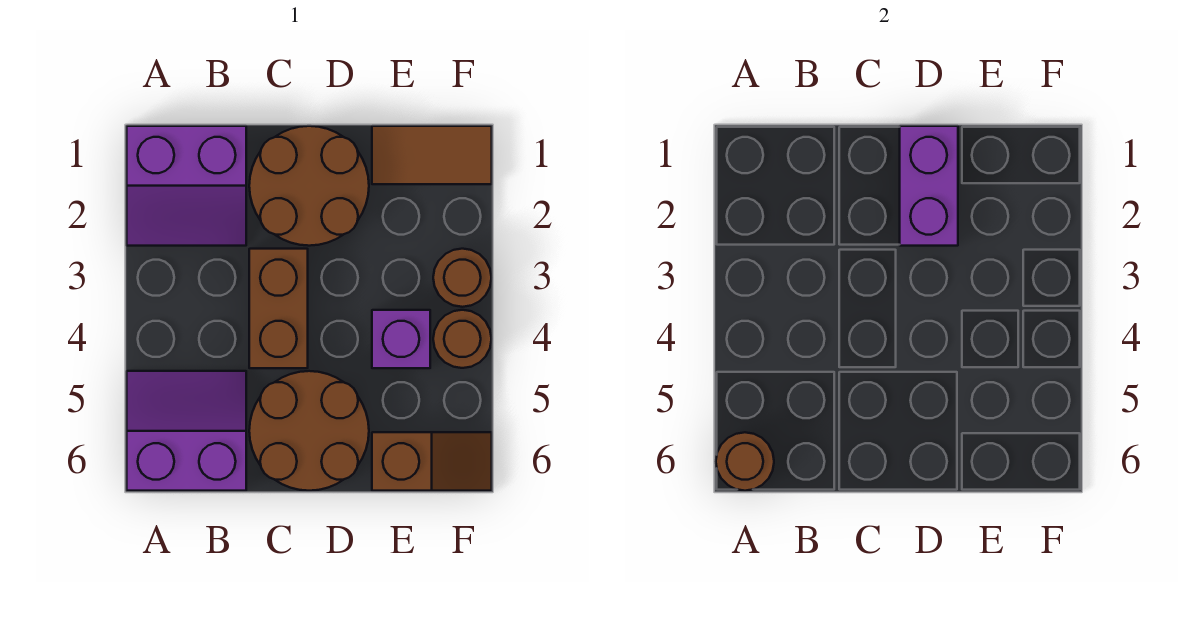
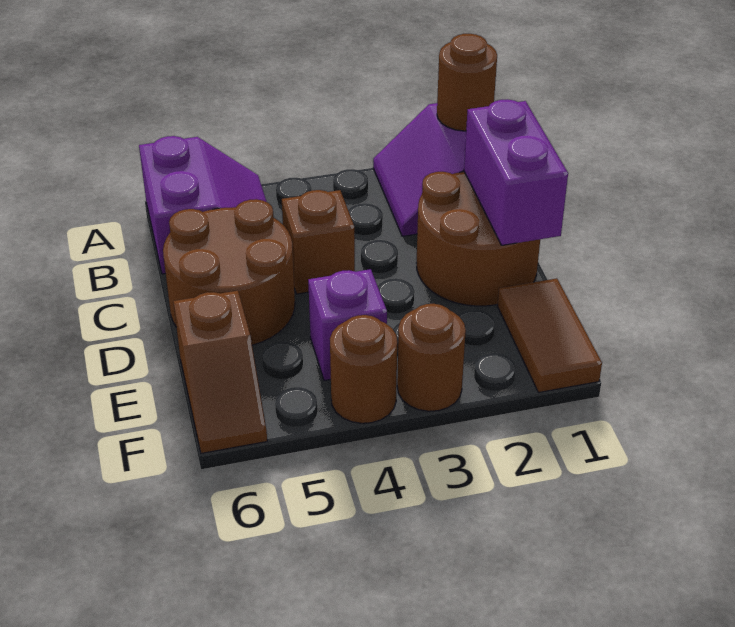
brown 1x1 round brick [716,432,774,491] -> brown 1x1 round brick moved to [437,34,497,131]
brown 1x2 brick [249,249,308,368] -> brown 1x1 brick [282,190,355,294]
purple 1x2 brick [900,126,958,246] -> purple 1x2 brick turned to [464,99,568,245]

